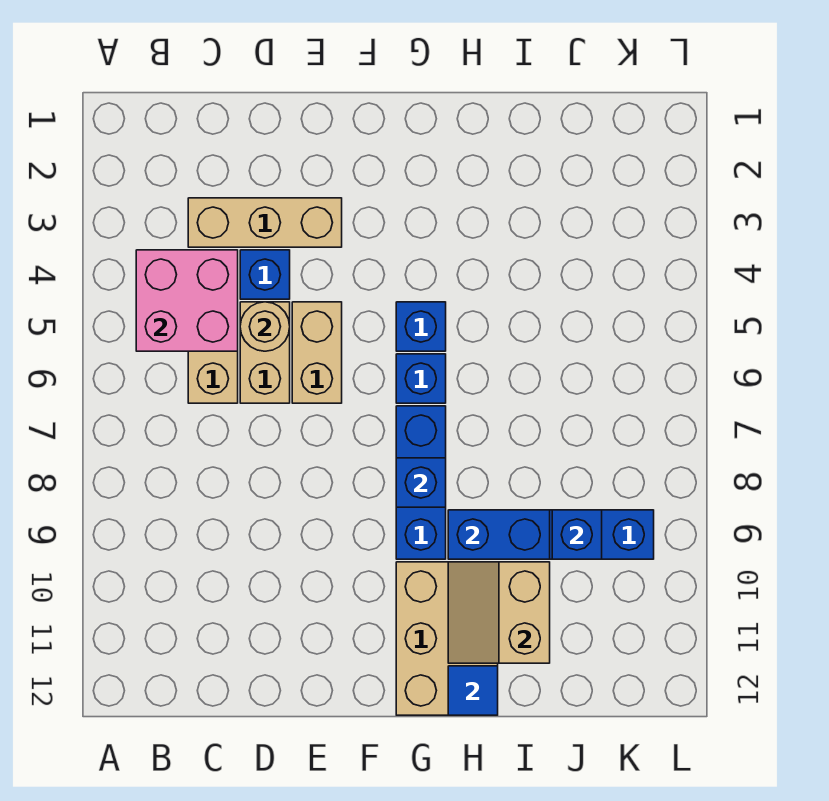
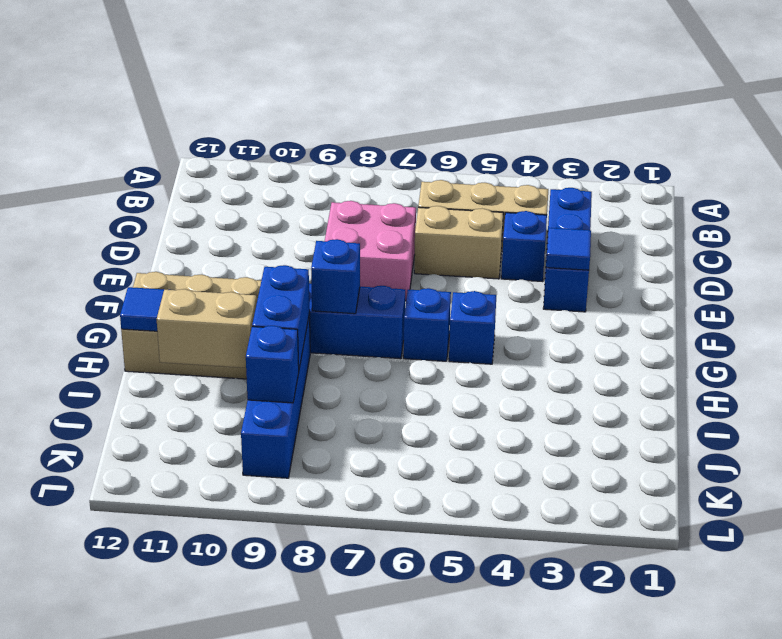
pink 2x2 brick [136,250,238,351] -> pink 2x2 brick moved to [325,201,416,301]
tan 1x3 brick [188,198,342,247] -> blue 1x3 brick [543,188,592,312]
tan 1x1 round brick [240,302,290,351] -> none
none -> blue 1x1 tile [546,228,591,270]
tan 1x2 brick [292,302,342,403] -> none

